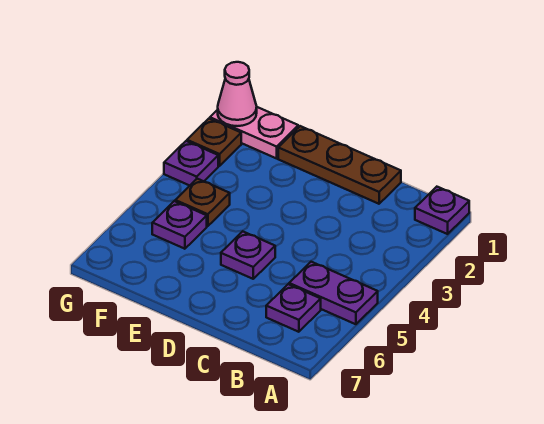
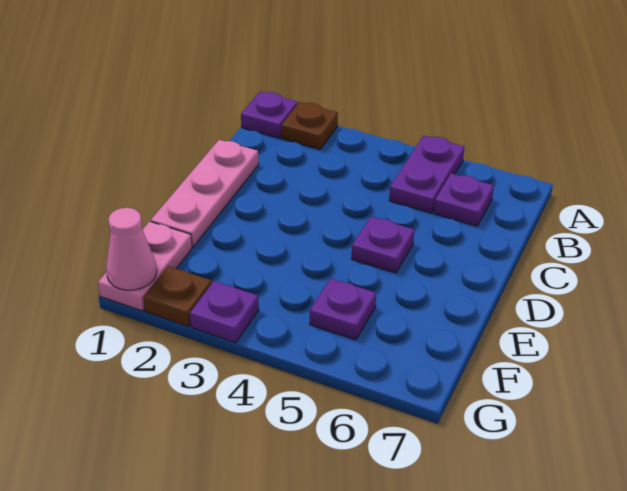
brown 1x3 plate [278,126,401,204] -> pink 1x3 plate [151,140,259,247]
brown 1x1 plate [175,179,230,226] -> brown 1x1 plate moved to [281,102,338,150]

